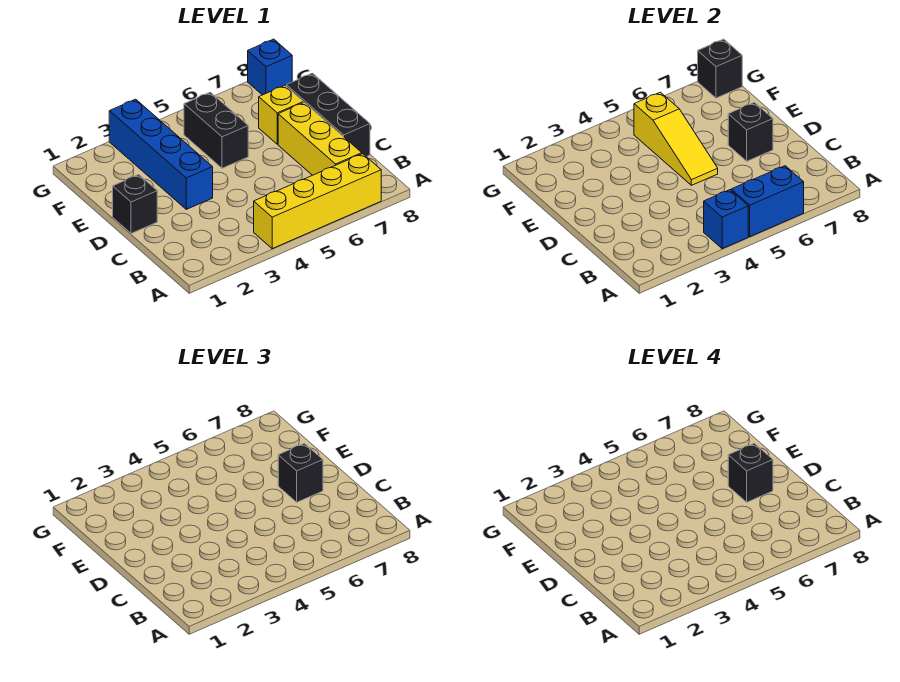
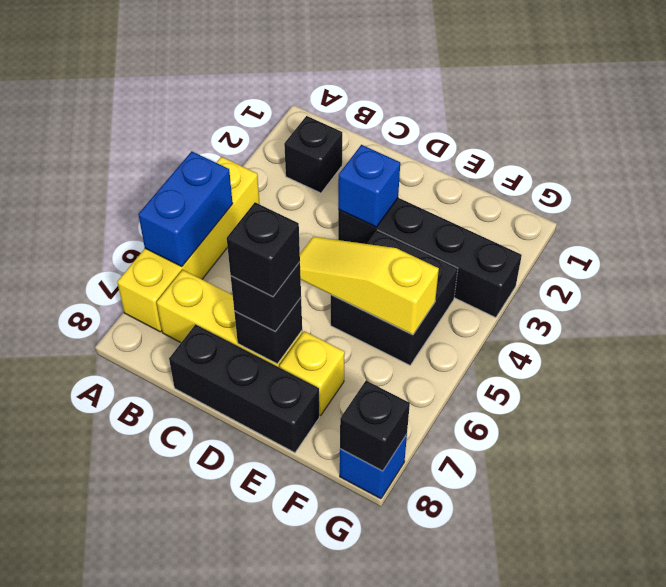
blue 1x1 brick [704,190,748,249] -> blue 1x1 brick moved to [338,145,400,227]
black 1x1 brick [113,175,157,233] -> black 1x1 brick moved to [284,116,342,193]
blue 1x4 brick [109,99,213,209] -> black 1x4 brick [338,198,522,318]
black 1x2 brick [184,92,248,168] -> black 2x2 brick [331,230,458,365]

